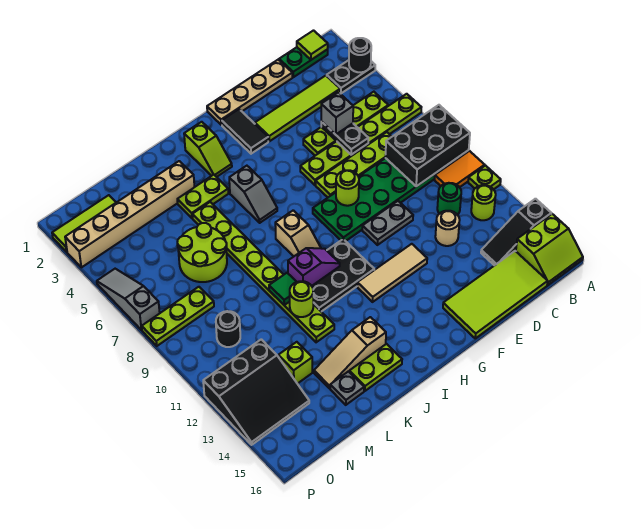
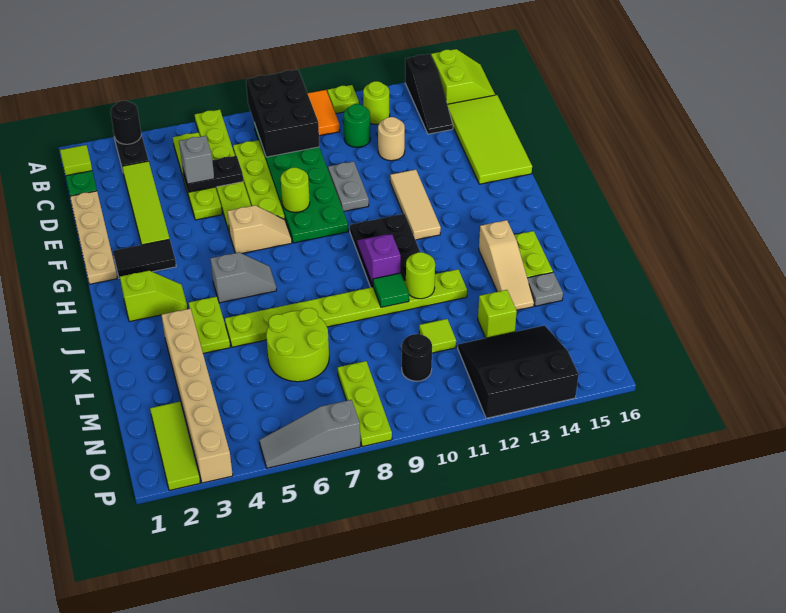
tan 1x2 slope [275,210,321,256] -> tan 1x2 slope moved to [227,205,292,253]
none -> lime 1x1 tile [419,319,456,353]
black 3x3 slope [203,339,309,445] -> black 3x3 slope turned to [458,325,579,418]

